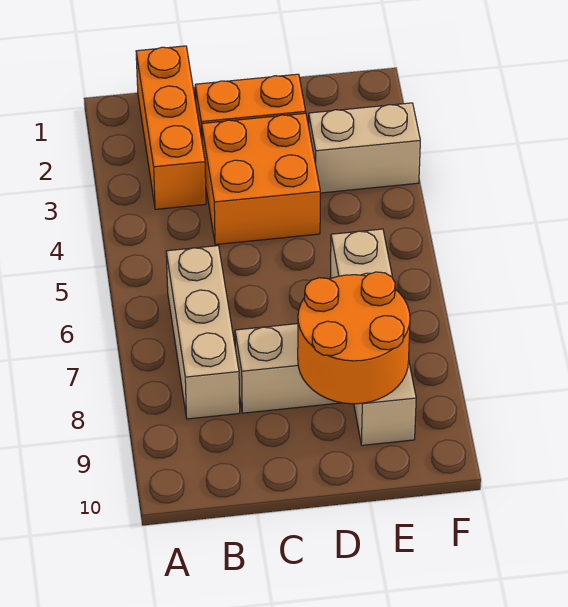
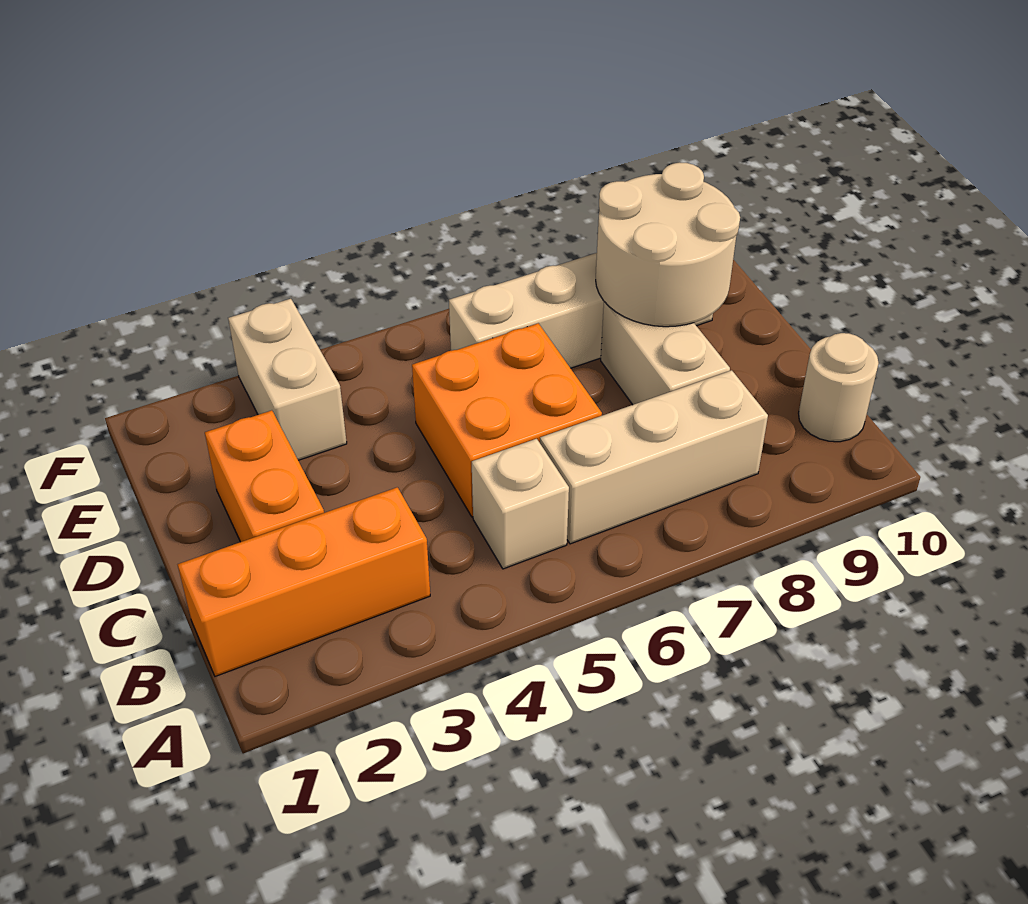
none -> tan 1x1 brick [472,439,569,569]
none -> tan 1x1 round brick [799,333,879,442]
orange 2x2 brick [202,113,320,245] -> orange 2x2 brick moved to [412,323,602,517]
orange 2x2 round brick [298,272,410,404] -> tan 2x2 round brick [596,162,740,327]

